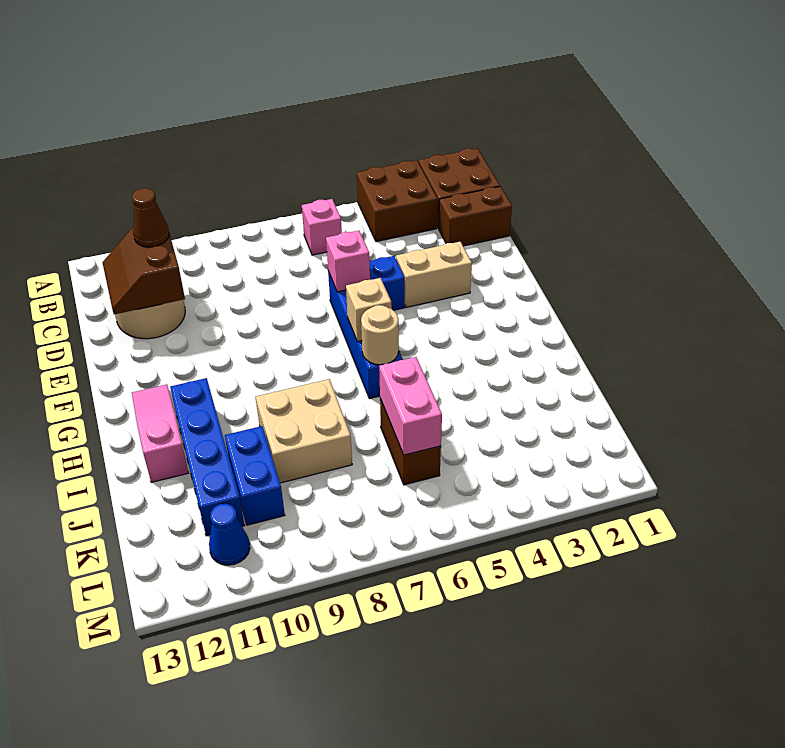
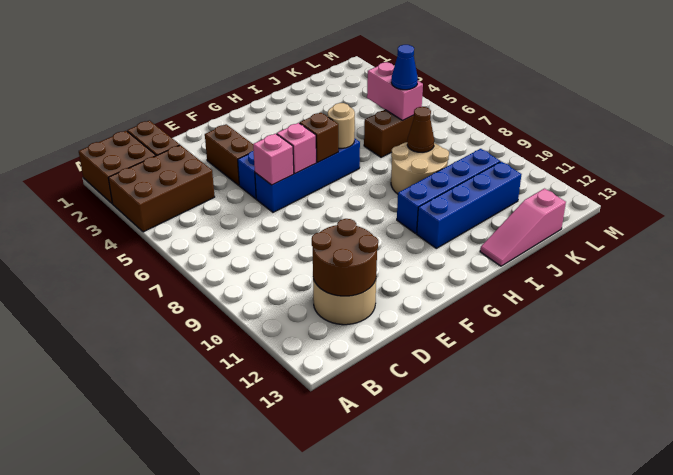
brown 2x2 brick [357,160,437,242] -> brown 2x3 brick [108,145,215,232]
pink 1x1 brick [302,199,342,255] -> pink 1x1 brick moved to [277,123,316,174]
brown 2x2 slope [103,229,185,314] -> brown 2x2 round brick [312,219,378,296]
brown 1x1 cone [132,188,169,247] -> brown 1x1 cone moved to [407,107,434,152]
tan 1x2 brick [396,242,472,307] -> brown 1x2 brick [205,124,254,185]
tan 1x1 brick [346,278,392,342] -> brown 1x1 brick [300,113,338,163]
pink 1x3 slope [132,385,189,482] -> pink 1x3 slope moved to [480,189,566,266]
tan 2x2 brick [255,379,352,483] -> tan 2x2 round brick [391,142,449,194]
pink 1x2 brick [379,357,442,455] -> pink 1x2 brick turned to [367,62,423,121]
blue 1x2 brick [225,426,285,525] -> blue 1x4 brick [397,149,500,233]
blue 1x1 cone [209,504,250,565] -> blue 1x1 cone moved to [391,45,418,90]

